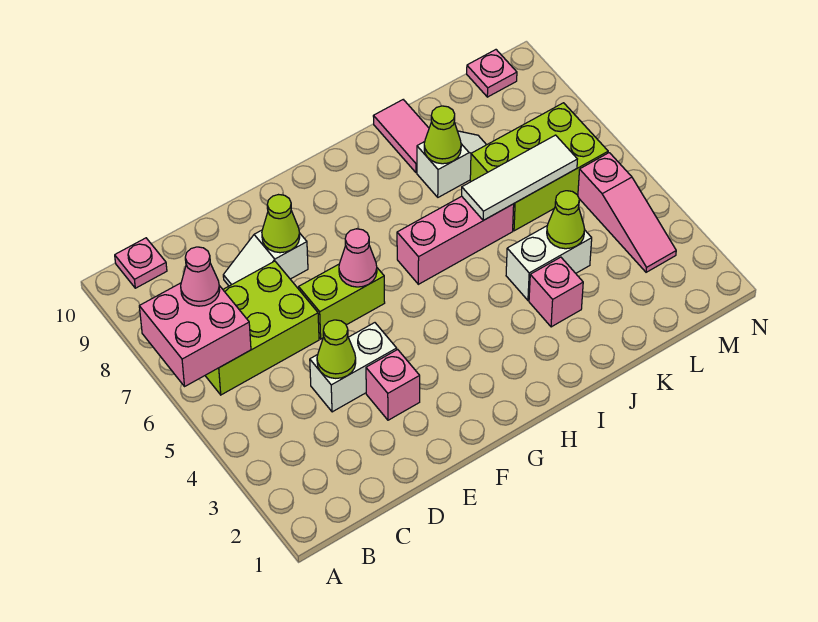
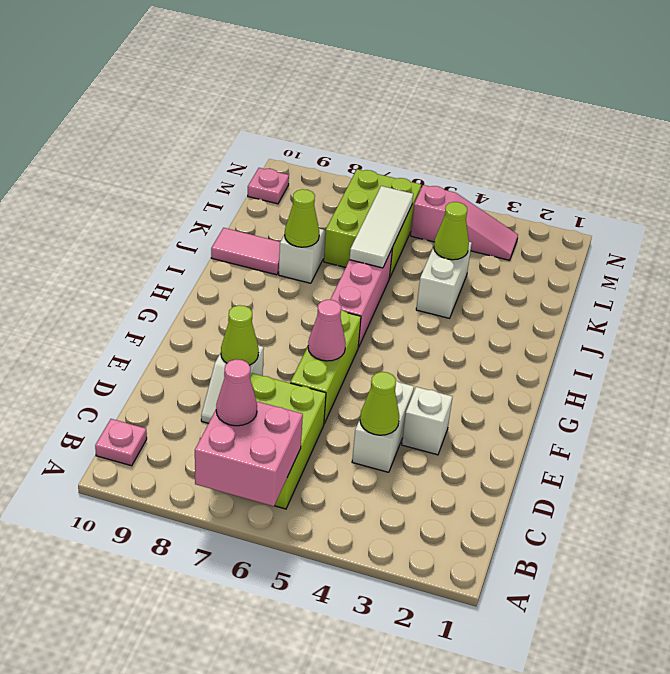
pink 1x1 brick [366,349,420,420] -> white 1x1 brick [402,387,452,455]
lime 1x2 brick [299,264,385,339] -> lime 1x3 brick [290,310,361,423]
pink 1x1 brick [529,257,583,327] -> none

